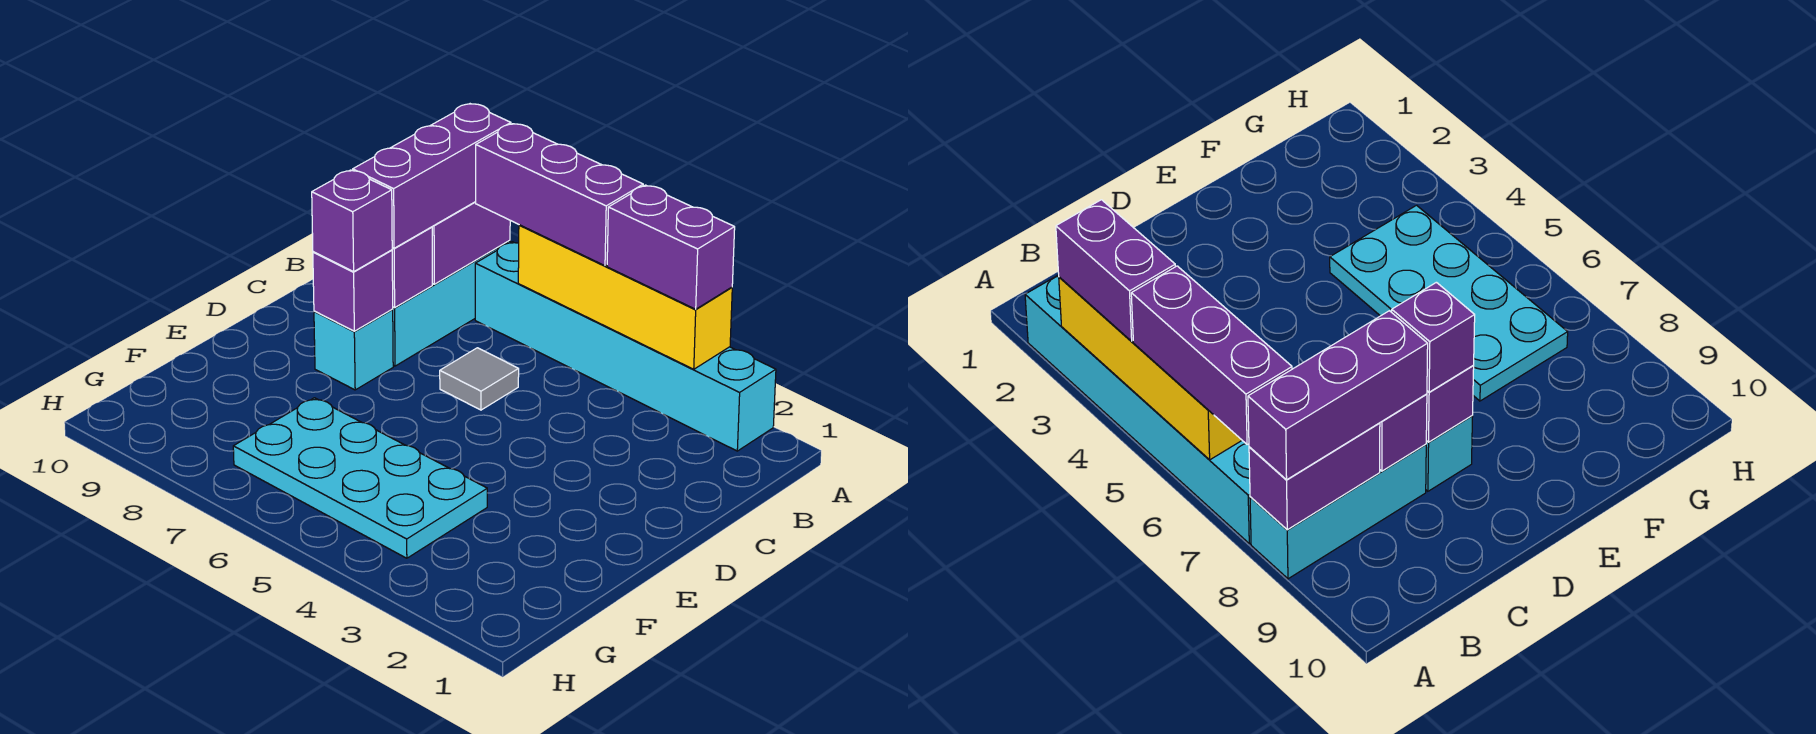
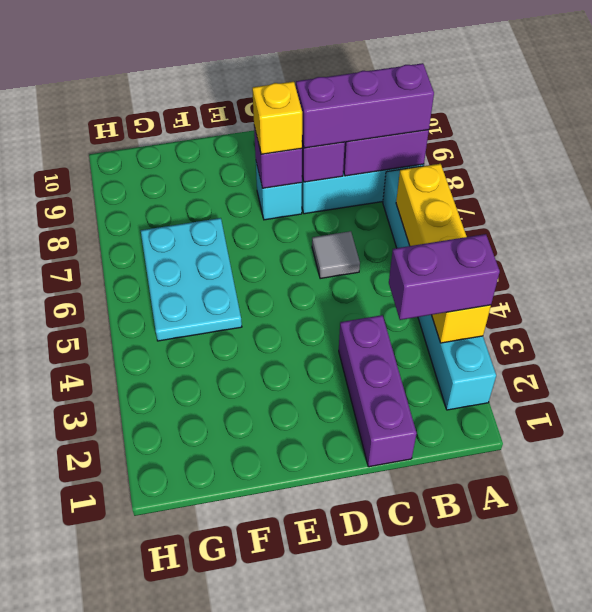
purple 1x2 brick [607,185,735,309] -> purple 1x2 brick turned to [389,234,500,320]
purple 1x3 brick [476,124,643,266] -> purple 1x3 brick moved to [339,315,417,467]
purple 1x1 brick [312,170,392,272] -> yellow 1x1 brick [252,82,302,154]
cyan 2x4 plate [233,398,487,558] -> cyan 2x3 plate [141,218,242,341]

